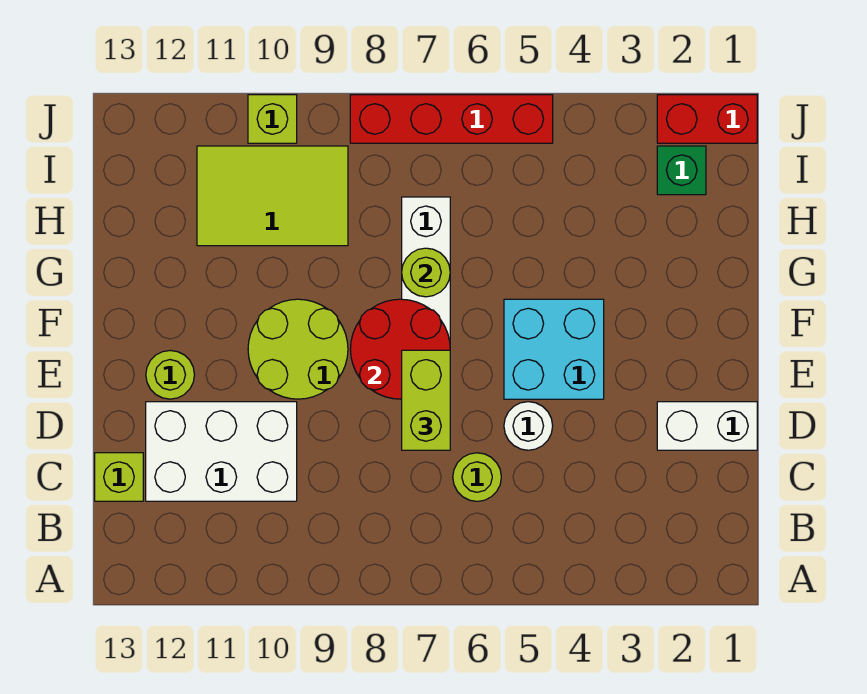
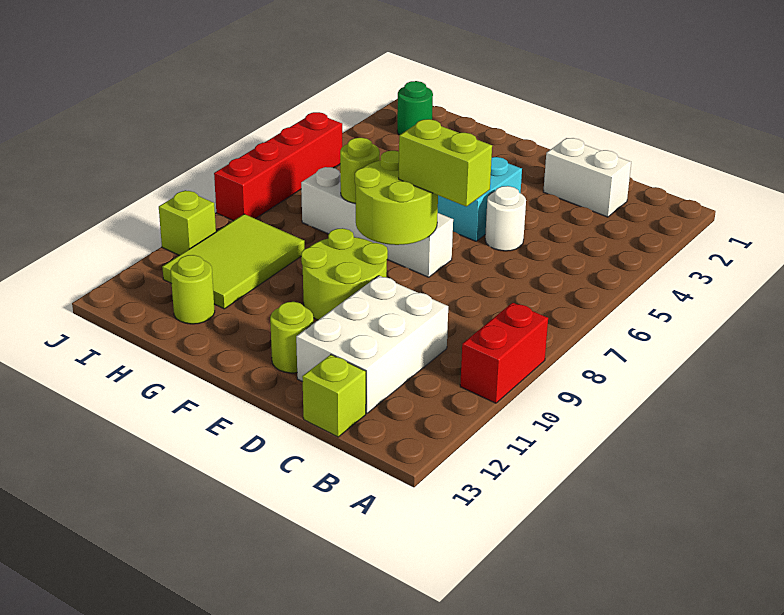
lime 1x1 round brick [453,453,501,501] -> lime 1x1 round brick moved to [171,255,215,324]
white 1x2 brick [657,402,757,450] -> white 1x2 brick turned to [543,138,631,217]
red 2x2 round brick [350,299,450,399] -> lime 2x2 round brick [355,151,438,245]
green 1x1 brick [657,146,706,195] -> green 1x1 round brick [397,81,433,135]
red 1x2 brick [657,95,757,143] -> red 1x2 brick moved to [460,303,548,403]

